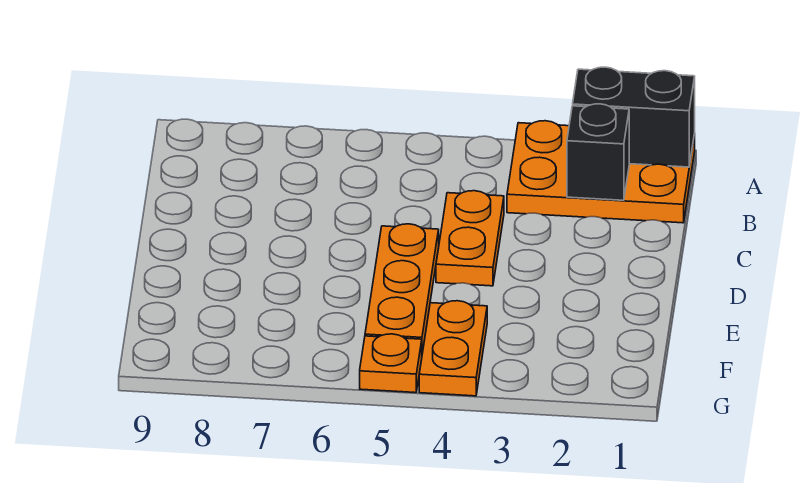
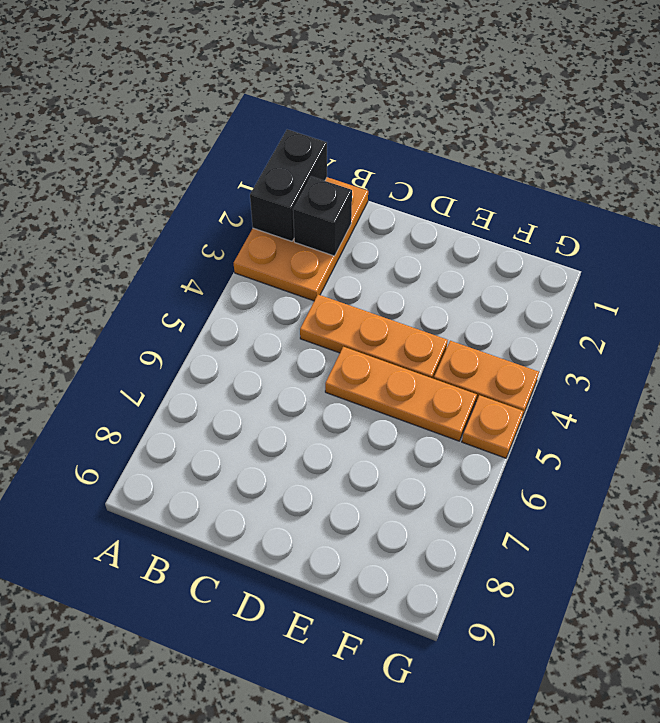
orange 1x2 plate [436,191,504,286] -> orange 1x3 plate [300,295,448,379]

